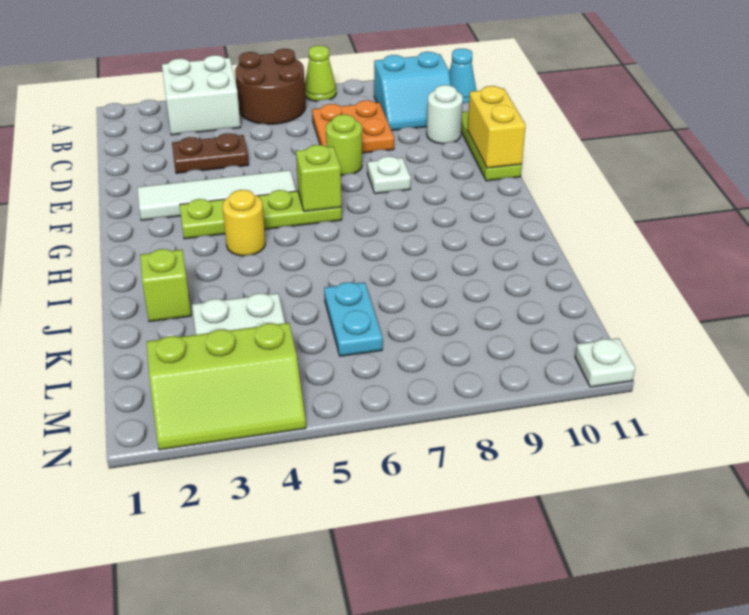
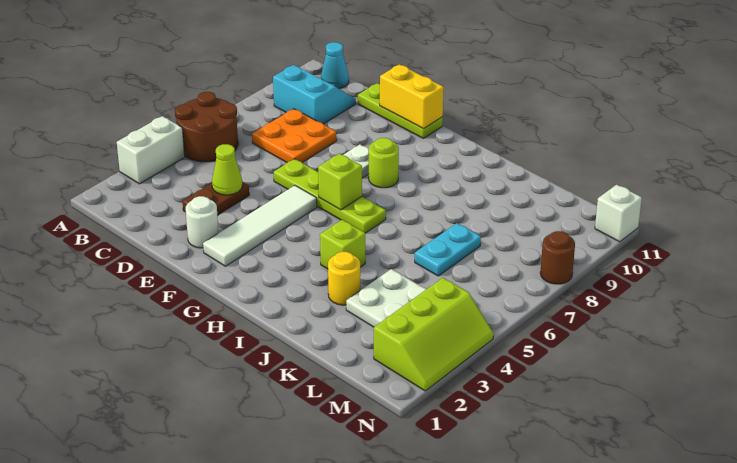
white 2x2 brick [162,55,240,135] -> white 1x2 brick [117,116,185,184]
lime 1x1 cone [305,46,336,102] -> lime 1x1 cone moved to [212,144,242,195]
cyan 2x2 slope [374,52,451,131] -> cyan 2x2 slope turned to [273,65,356,124]
white 1x1 round brick [427,85,463,144] -> white 1x1 round brick moved to [186,196,219,248]
lime 1x1 round brick [326,114,362,175] -> lime 1x1 round brick moved to [369,138,399,188]
lime 1x4 plate [180,190,342,239] -> lime 1x4 plate turned to [274,159,386,233]
yellow 1x1 round brick [223,190,265,256] -> yellow 1x1 round brick moved to [328,252,360,305]
lime 1x1 brick [140,249,191,322] -> lime 1x1 brick moved to [320,220,365,269]
cyan 1x2 plate [324,282,383,356] -> cyan 1x2 plate turned to [415,223,481,276]
none -> brown 1x1 round brick [540,231,575,284]
white 1x1 plate [575,338,635,387] -> white 1x1 brick [595,185,642,242]

